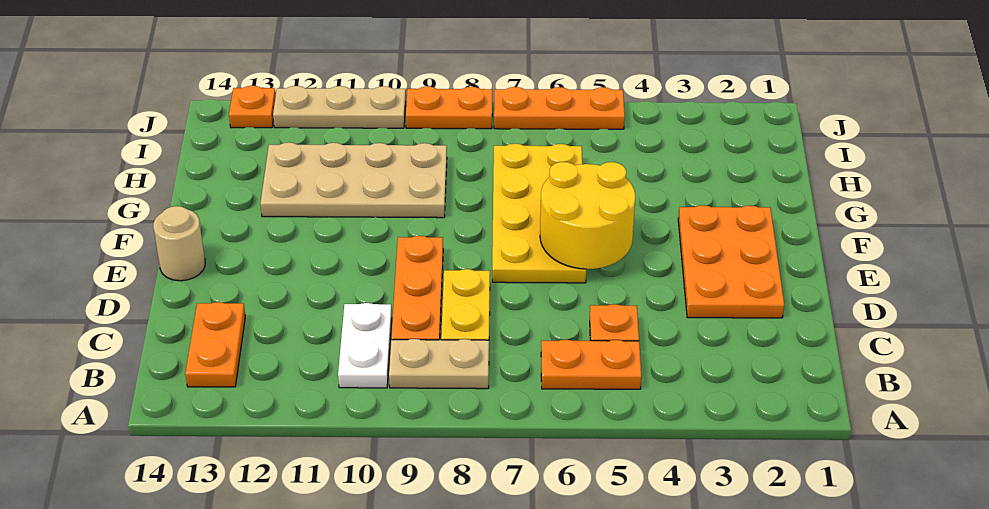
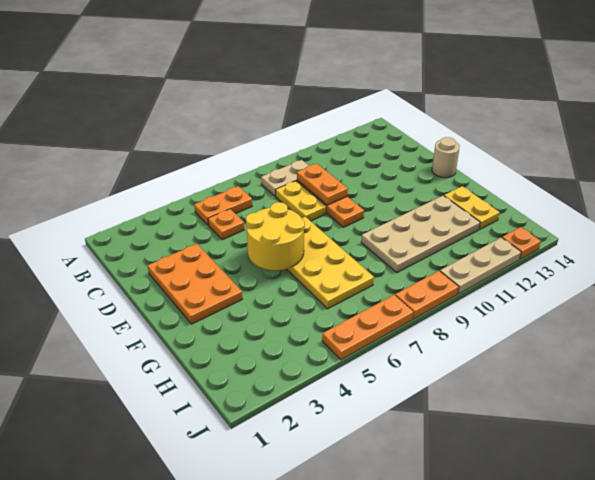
white 1x2 plate [338,303,392,388] -> none
orange 1x2 plate [185,302,245,387] -> orange 1x2 plate moved to [297,164,348,205]
none -> yellow 1x2 plate [444,186,500,229]

